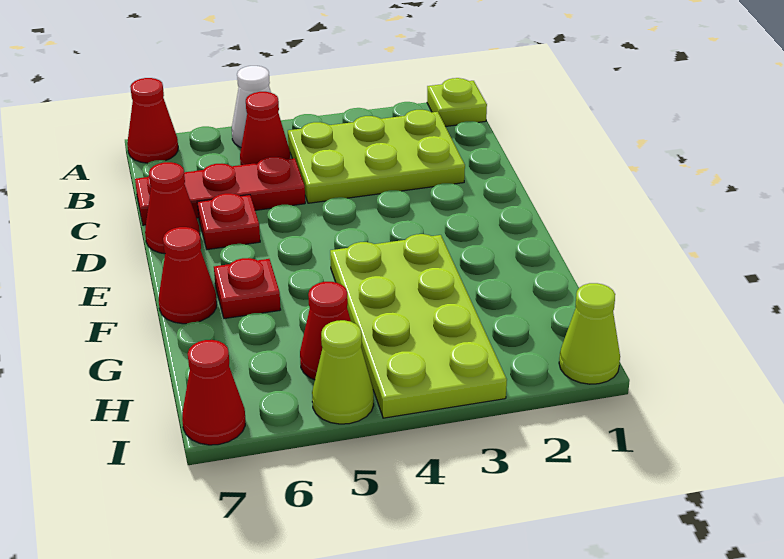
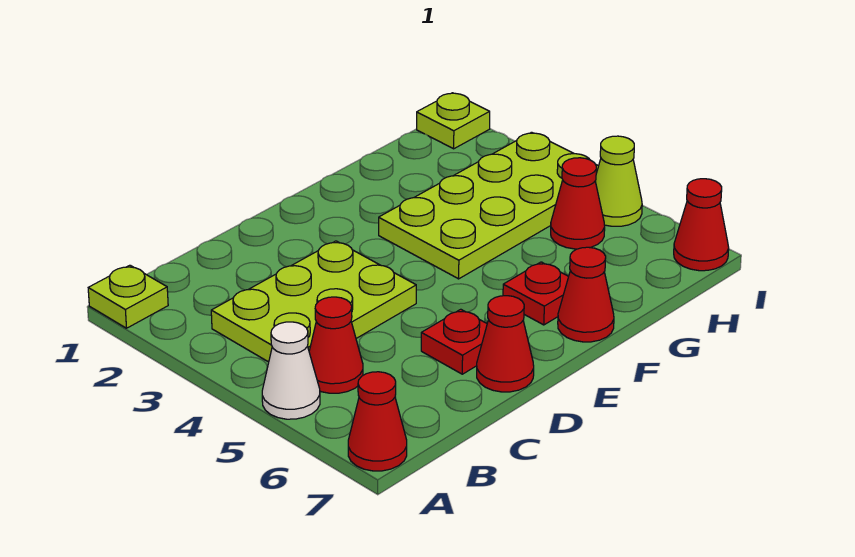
lime 2x3 plate [288,110,465,203] -> lime 2x3 plate turned to [211,241,416,362]
red 1x3 plate [135,157,305,225] -> none
lime 1x1 cone [559,283,620,384] -> lime 1x1 plate [417,93,490,149]

